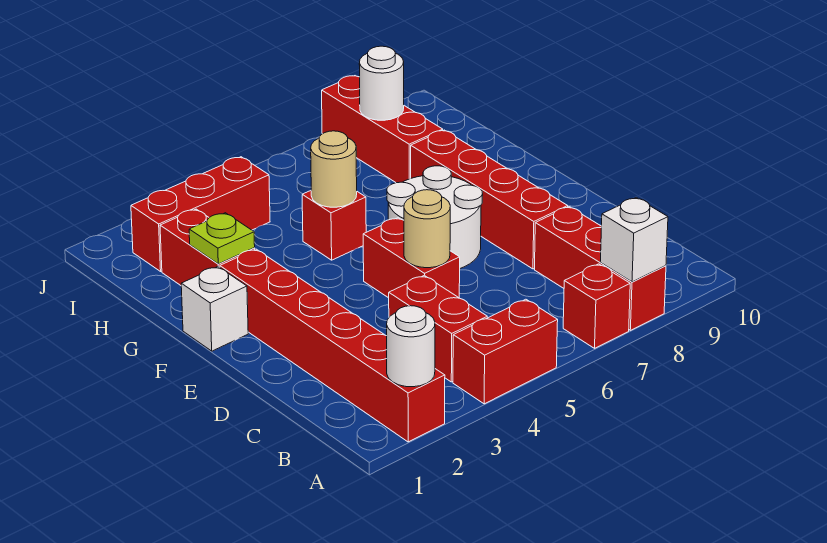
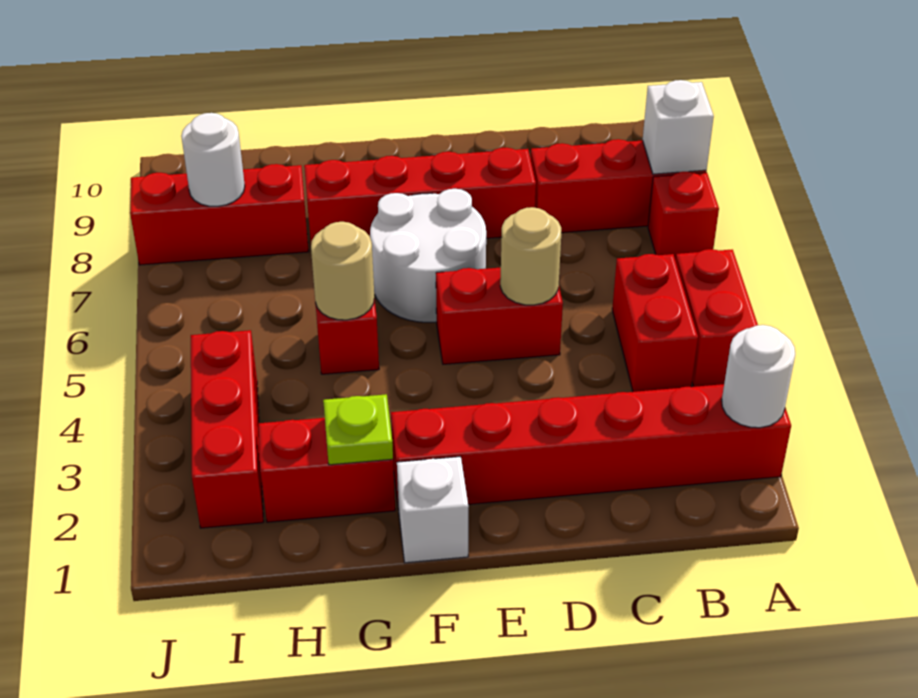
red 1x2 brick [389,275,487,382] -> red 1x2 brick turned to [612,254,698,392]

